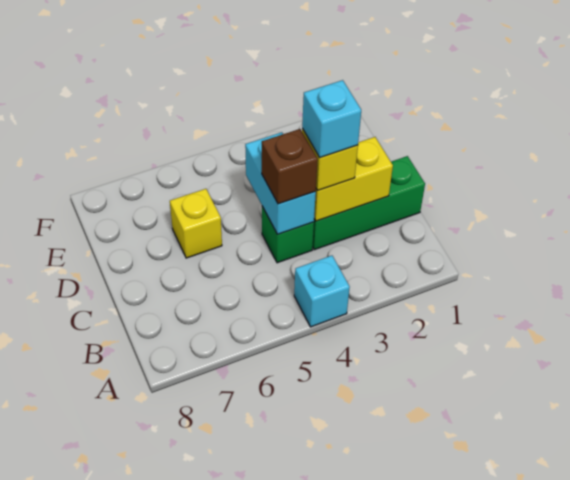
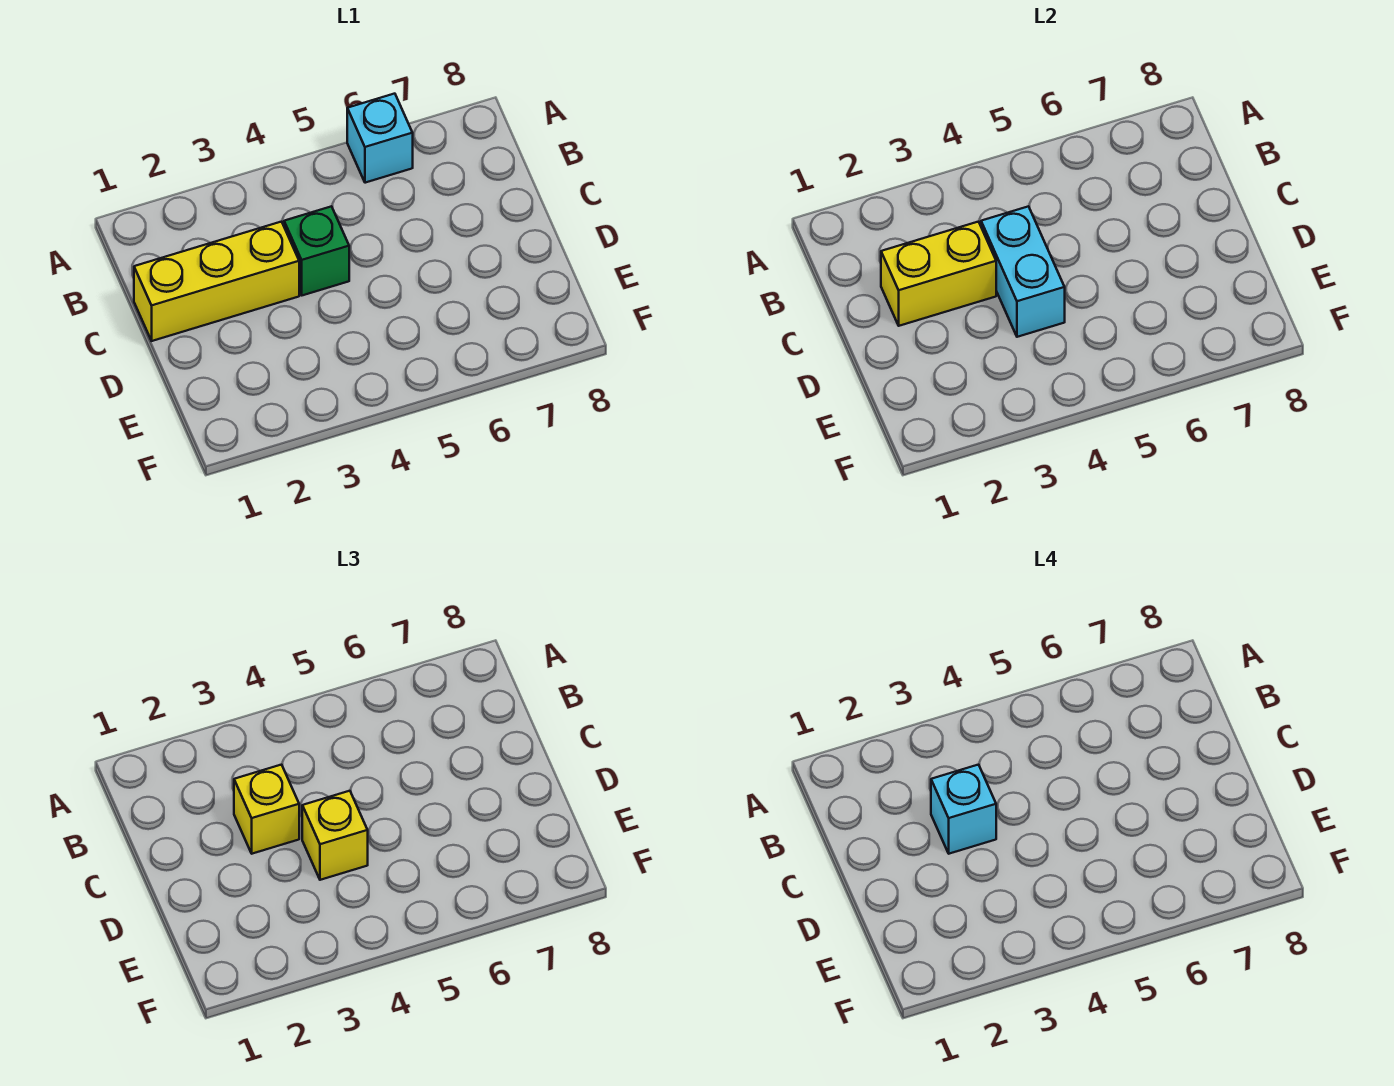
cyan 1x1 brick [294,256,350,327] -> cyan 1x1 brick moved to [347,94,413,183]
green 1x3 brick [313,156,425,250] -> yellow 1x3 brick [134,222,299,341]
brown 1x1 brick [262,129,318,204] -> none
yellow 1x1 brick [170,189,222,258] -> yellow 1x1 brick moved to [302,791,368,880]

